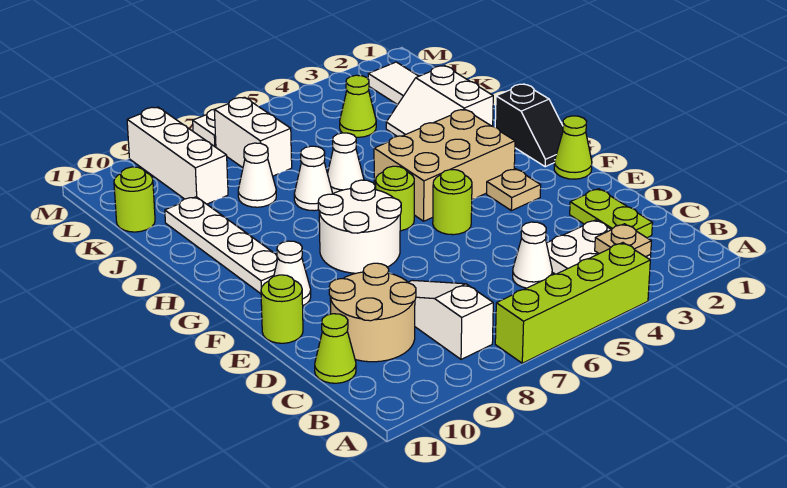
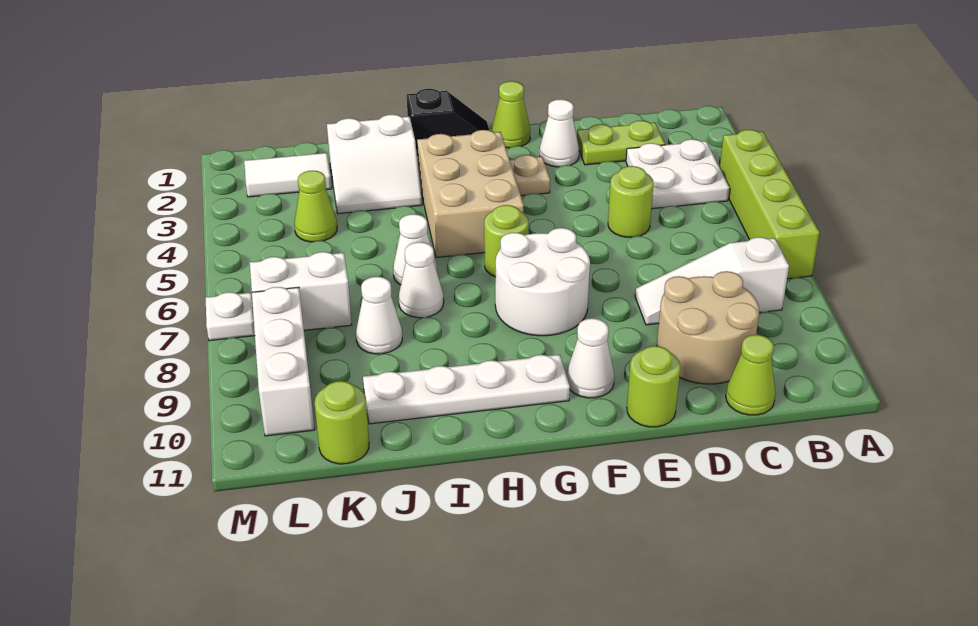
tan 1x1 plate [595,224,651,257] -> none
white 1x1 cone [513,222,552,288] -> white 1x1 cone moved to [540,99,579,167]
lime 1x1 round brick [433,170,472,235] -> lime 1x1 round brick moved to [608,166,654,237]
white 1x3 brick [127,107,228,204] -> white 1x3 brick turned to [252,287,315,436]

